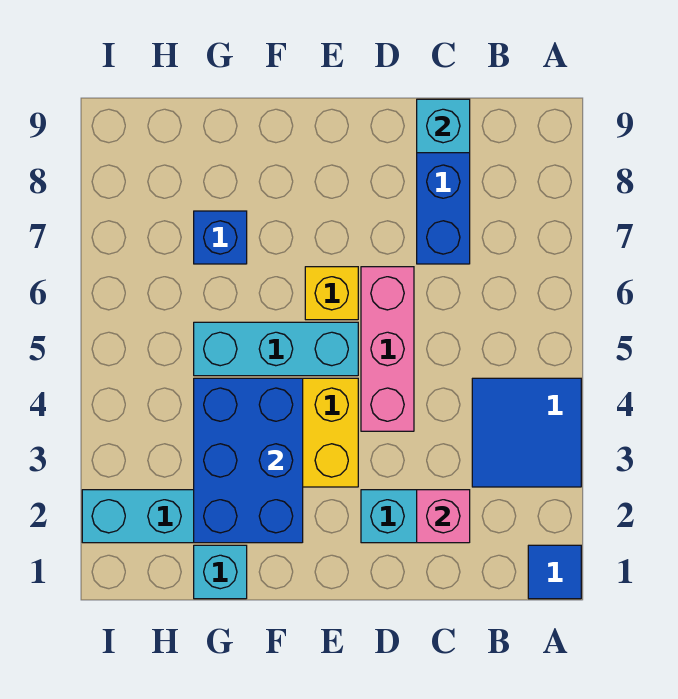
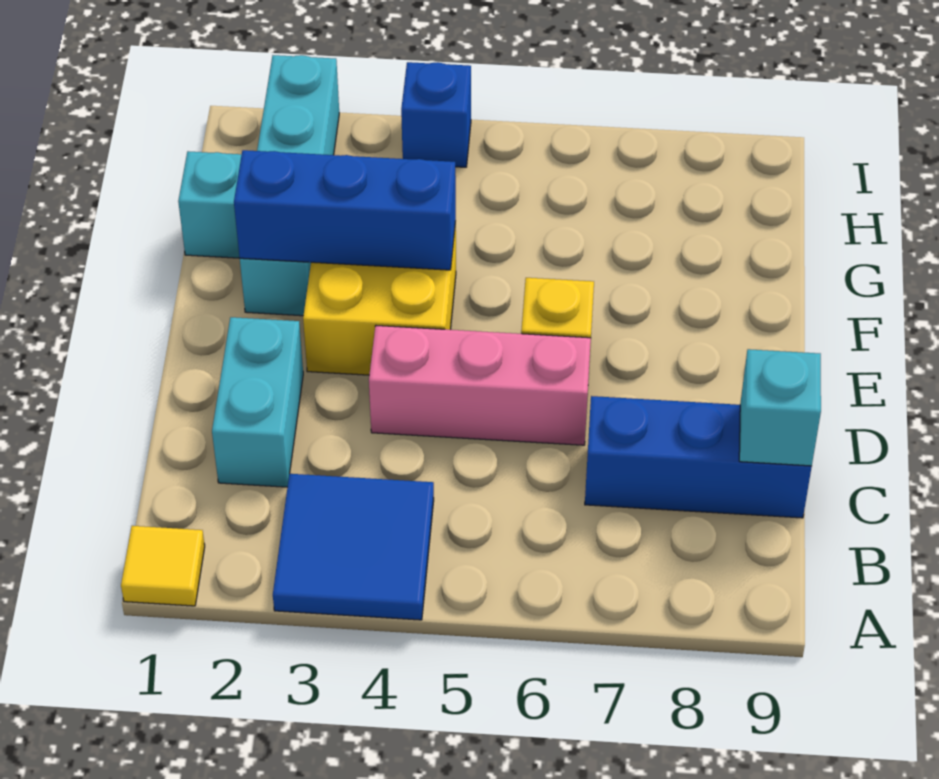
blue 1x1 tile [528,545,581,599] -> yellow 1x1 tile [121,526,205,606]
pink 1x1 brick [417,490,470,543] -> none
cyan 1x3 brick [194,322,358,376] -> none
blue 2x3 brick [194,378,303,543] -> blue 1x3 brick [234,150,456,270]
blue 1x1 brick [194,211,247,264] -> blue 1x1 brick moved to [401,62,471,167]

